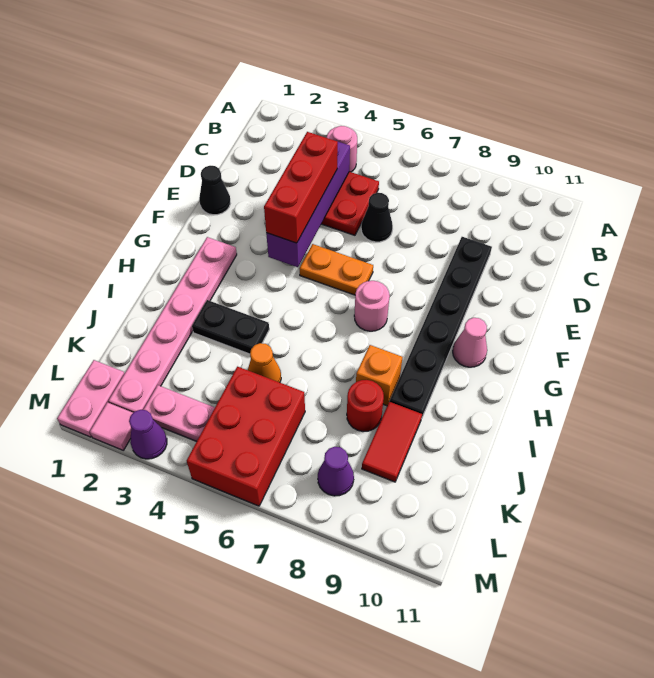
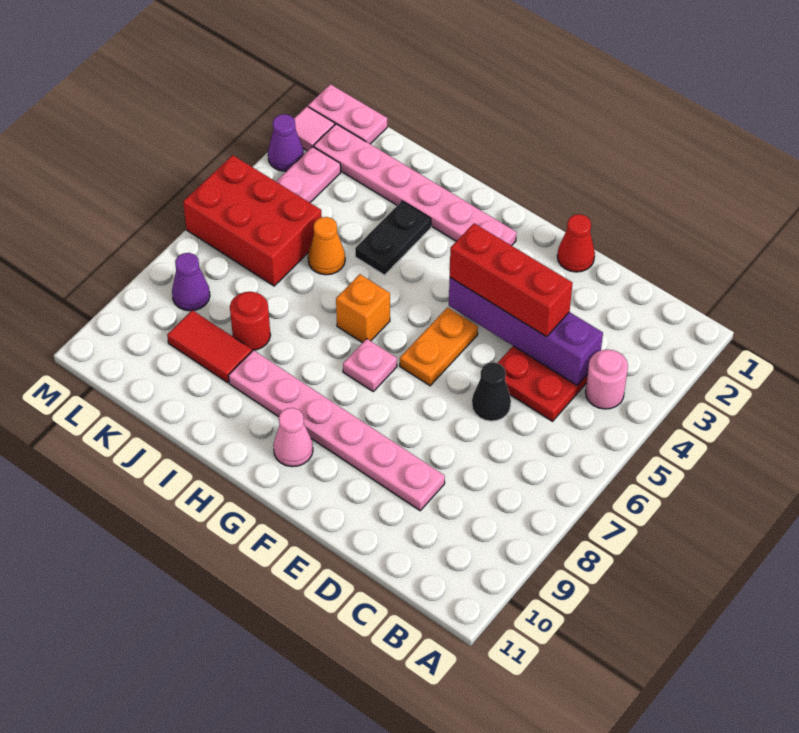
black 1x6 plate [389,237,492,417] -> pink 1x6 plate [229,350,445,511]
black 1x1 cone [199,166,230,215] -> red 1x1 cone [557,214,595,272]
pink 1x1 round brick [354,281,390,331] -> pink 1x1 plate [343,339,397,391]
orange 1x1 brick [356,345,403,406] -> orange 1x1 brick moved to [336,274,390,343]

